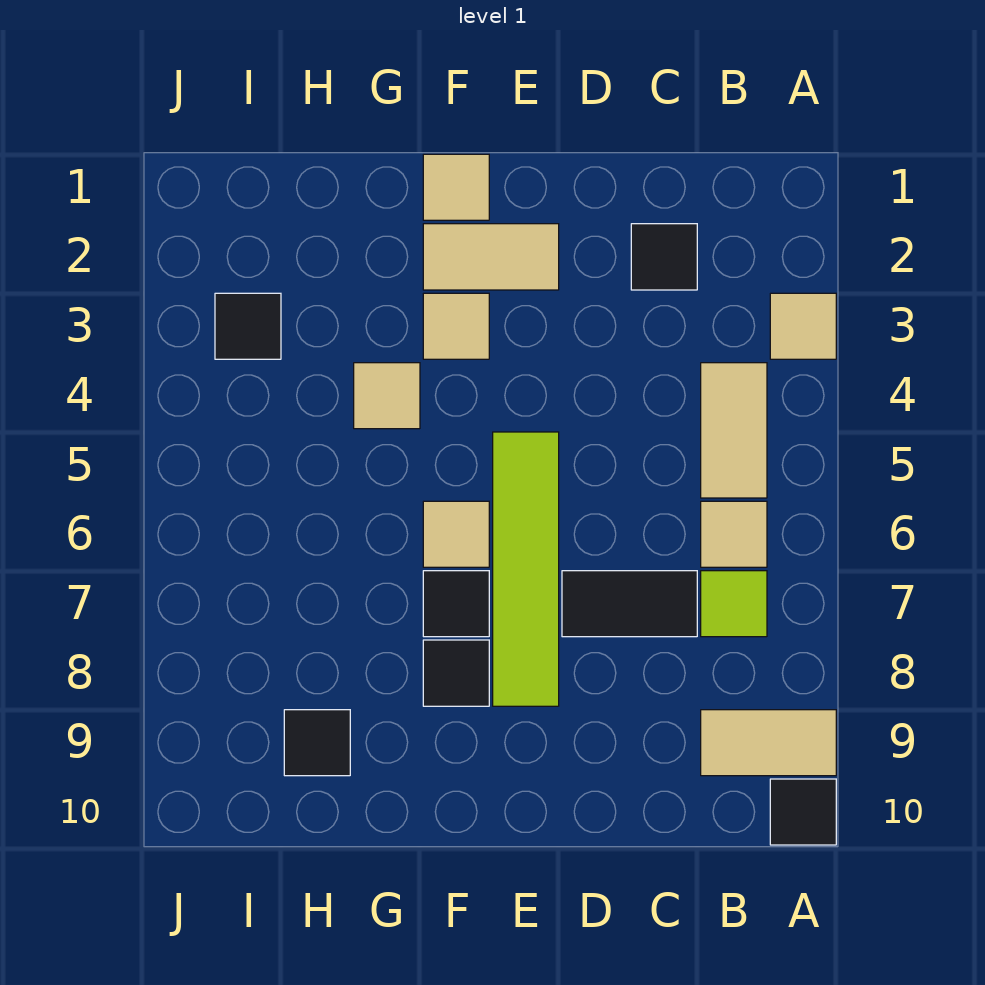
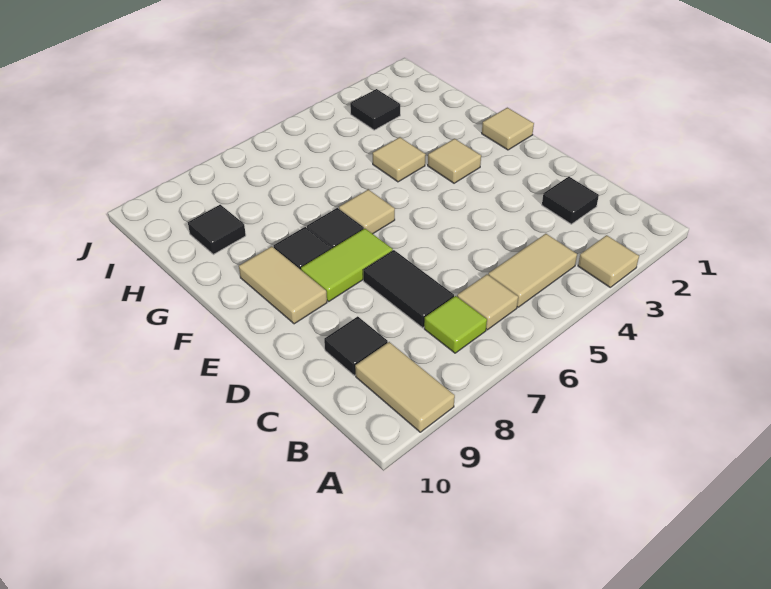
black 1x1 tile [770,779,836,845] -> black 1x1 tile moved to [324,316,388,375]
tan 1x2 tile [423,224,559,290] -> tan 1x2 tile moved to [239,246,327,324]
lime 1x4 tile [493,432,559,706] -> lime 1x2 tile [301,229,393,301]

